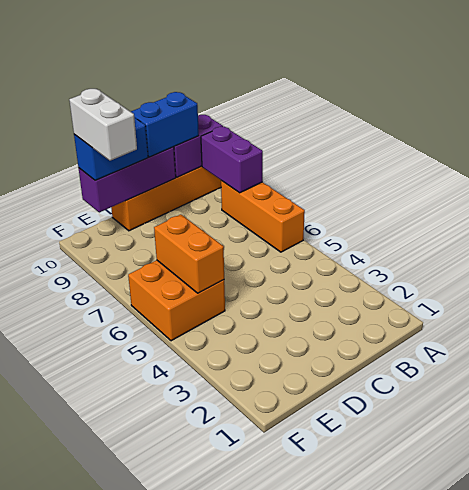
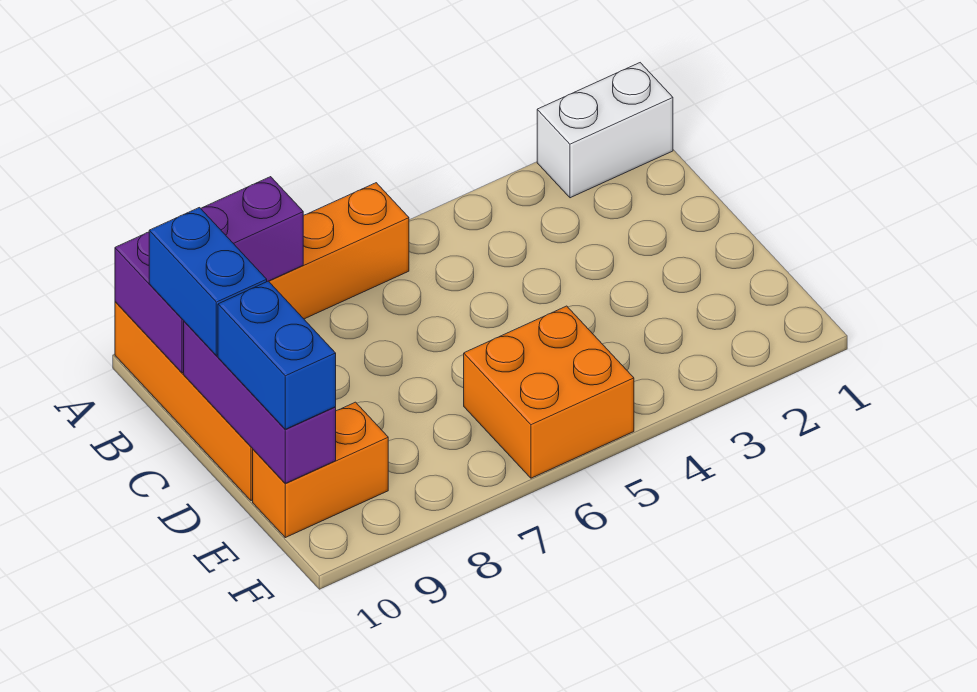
orange 1x2 brick [154,215,224,293] -> orange 1x2 brick moved to [253,402,388,538]
white 1x2 brick [69,89,137,161] -> white 1x2 brick moved to [537,63,673,198]

